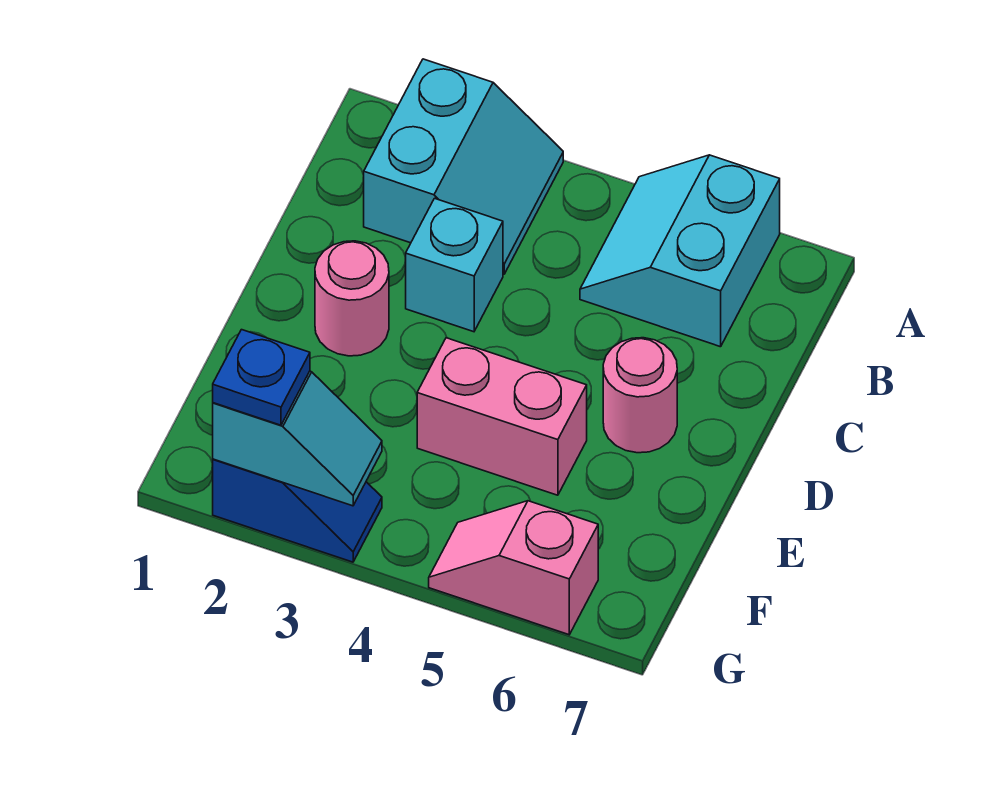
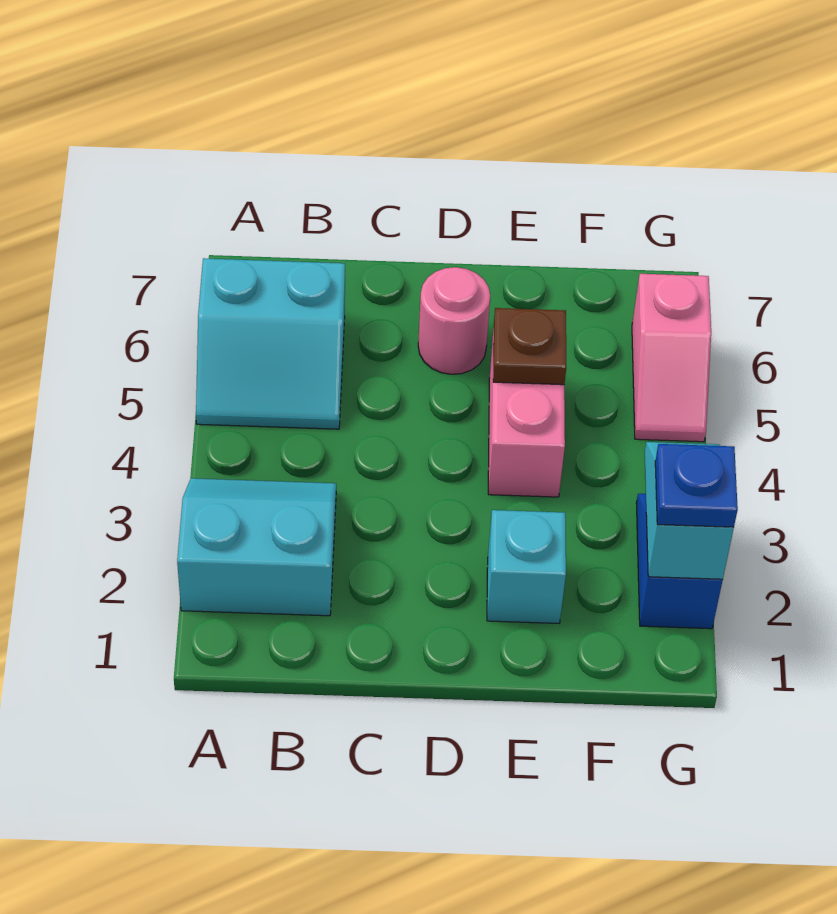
cyan 1x1 brick [406,198,503,332] -> cyan 1x1 brick moved to [487,510,566,623]
pink 1x1 round brick [315,241,389,356] -> none
none -> brown 1x1 plate [493,308,566,385]

